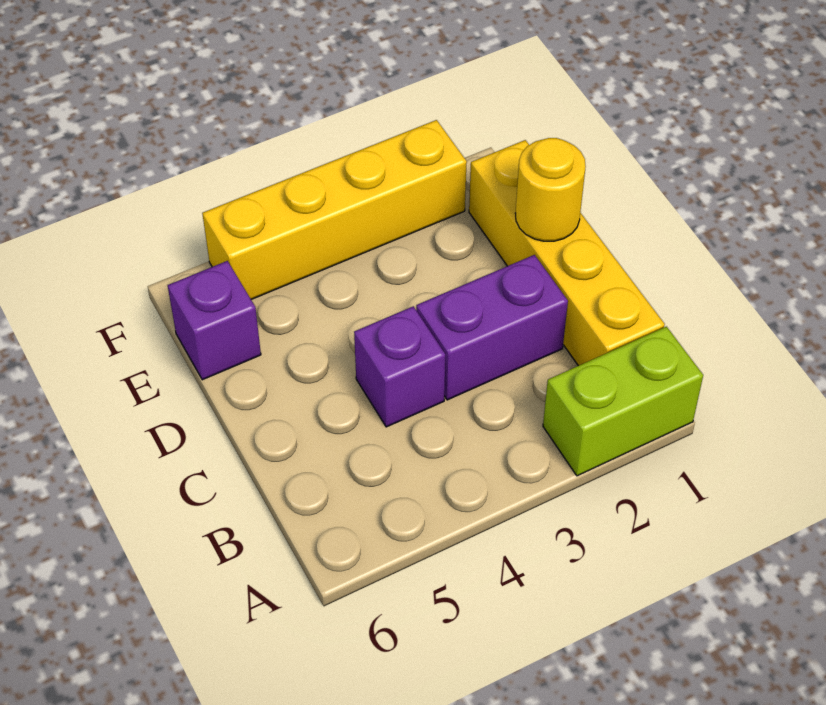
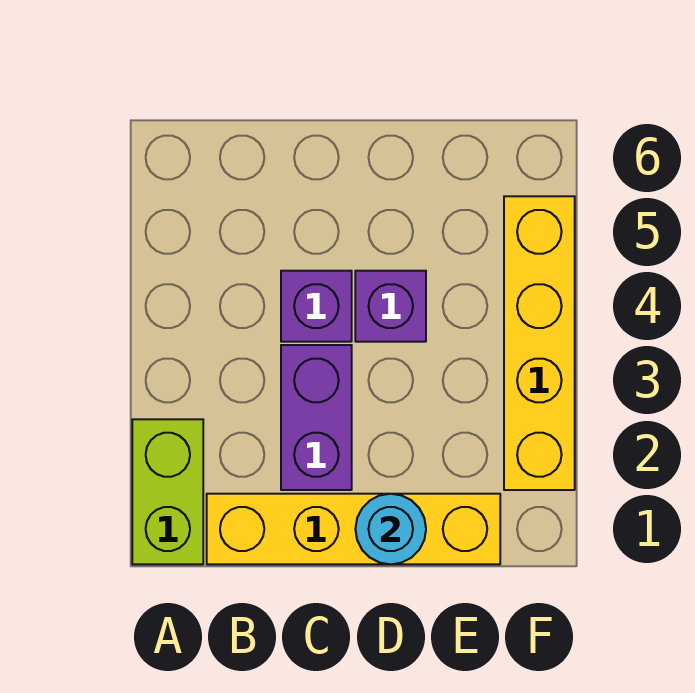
yellow 1x1 round brick [515,138,586,241] -> cyan 1x1 round brick [355,494,426,564]
purple 1x1 brick [168,261,261,380] -> purple 1x1 brick moved to [355,271,426,342]

